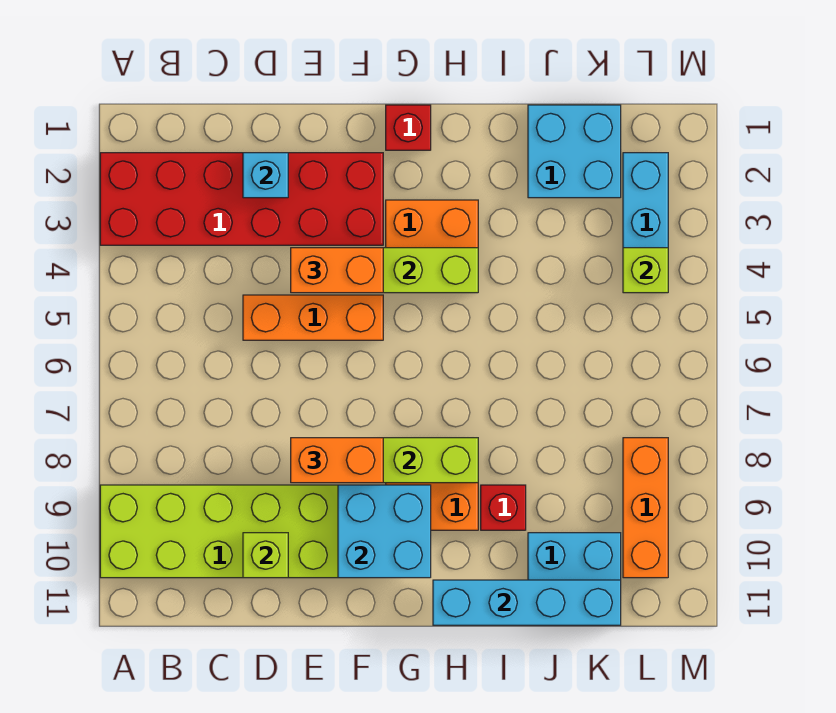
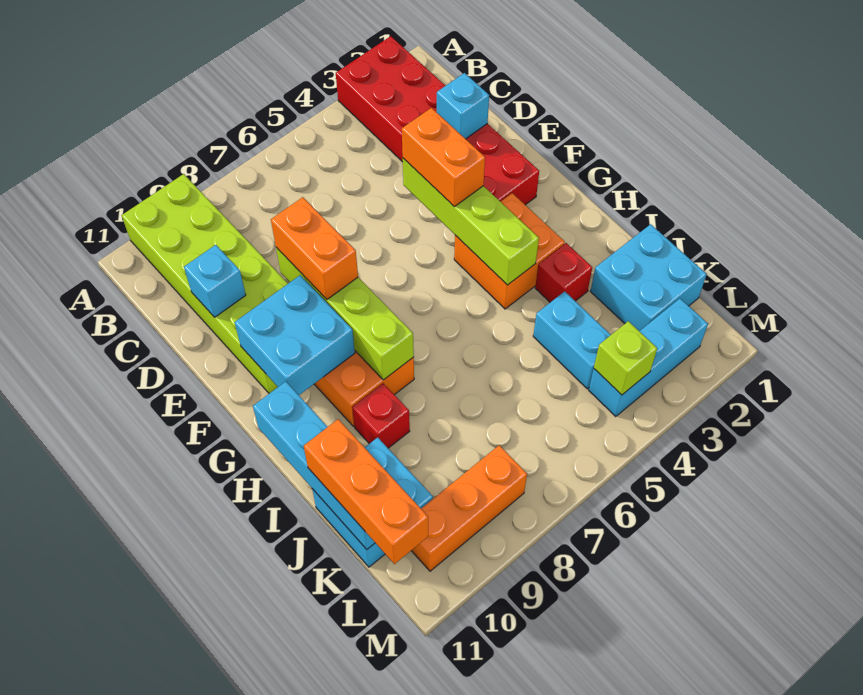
orange 1x3 brick [243,295,383,340] -> orange 1x3 brick moved to [304,419,428,564]
lime 1x1 brick [243,533,288,578] -> cyan 1x1 brick [184,245,246,317]
red 1x1 brick [386,105,431,150] -> red 1x1 brick moved to [535,243,592,302]
none -> cyan 1x2 brick [533,291,611,389]

